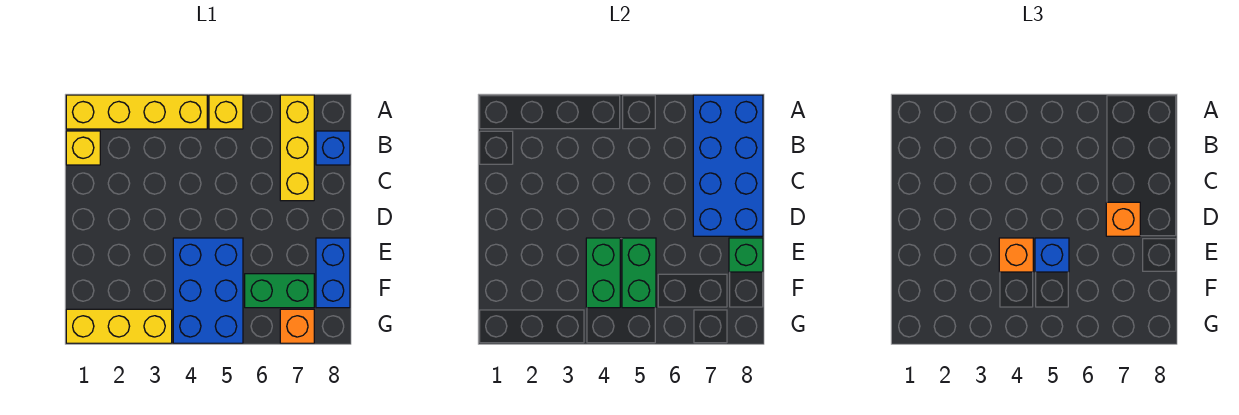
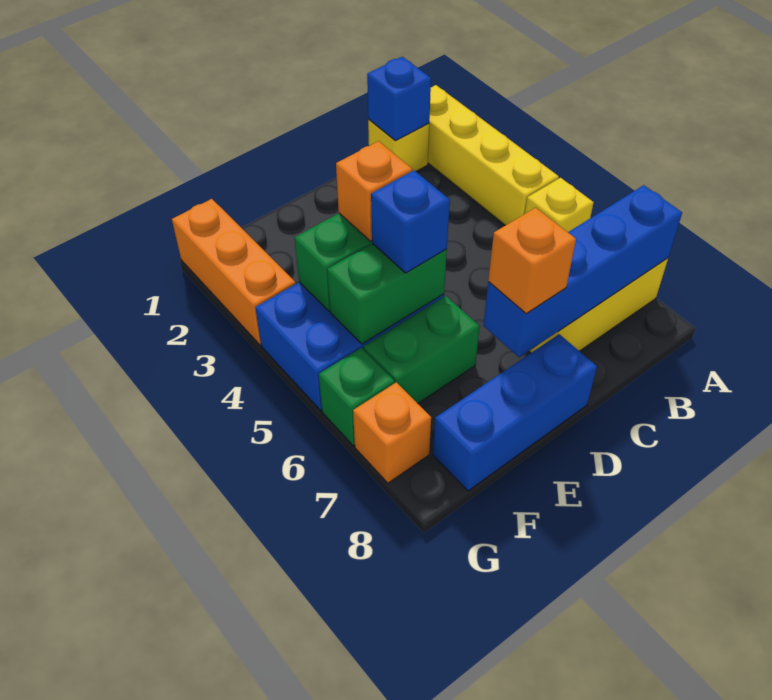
blue 2x4 brick [693,95,763,236] -> blue 1x4 brick [483,185,682,357]
blue 1x1 brick [316,131,350,165] -> blue 1x1 brick moved to [367,57,431,141]
blue 1x2 brick [316,238,350,308] -> blue 1x3 brick [433,334,597,491]
green 1x1 brick [729,238,763,272] -> green 1x1 brick moved to [319,348,395,446]
green 1x2 brick [245,274,314,308] -> green 1x2 brick turned to [364,296,480,403]
yellow 1x3 brick [66,309,172,343] -> orange 1x3 brick [172,199,296,345]

